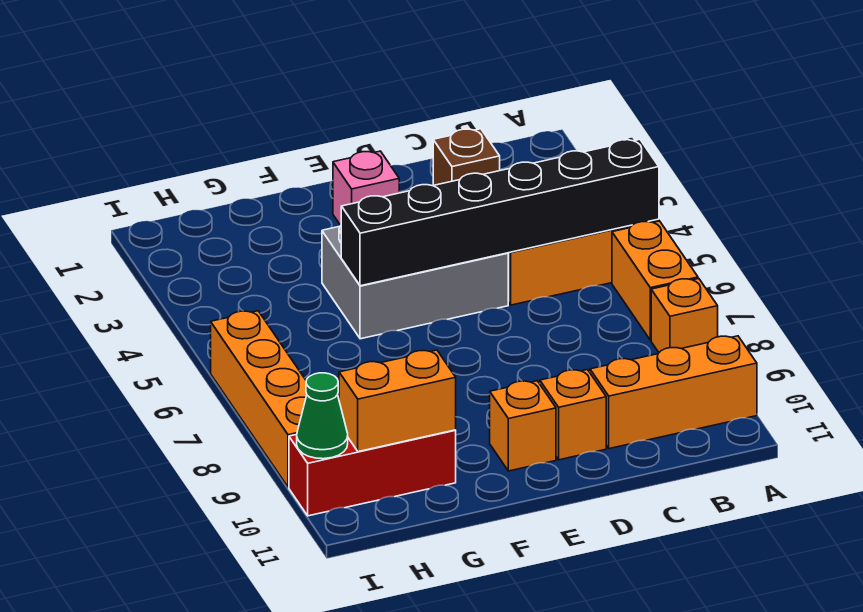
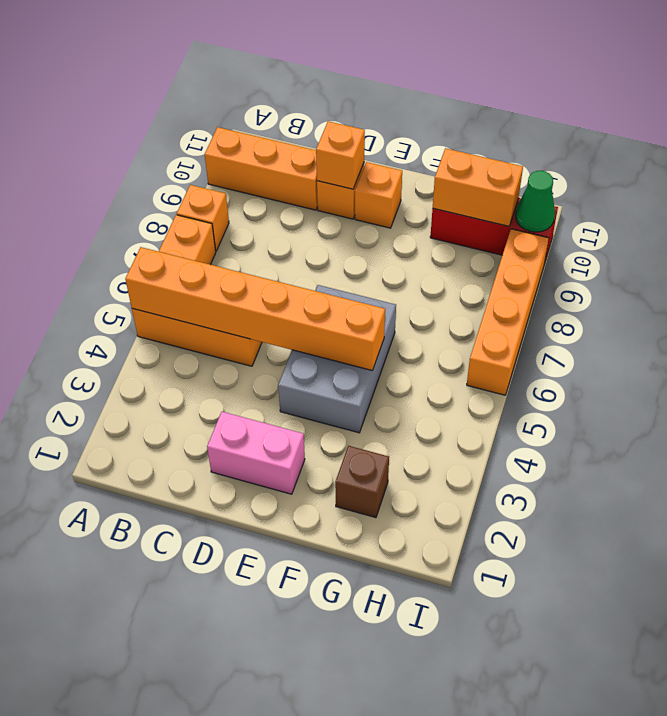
black 1x6 brick [341,139,659,286] -> orange 1x6 brick [125,247,385,371]
brown 1x1 brick [433,129,500,185] -> brown 1x1 brick moved to [335,446,389,518]
grey 2x3 brick [322,226,508,339] -> grey 2x3 brick turned to [278,285,396,433]
none -> orange 1x1 brick [316,121,365,189]
pink 1x1 brick [333,151,399,225] -> pink 1x2 brick [207,412,305,494]

